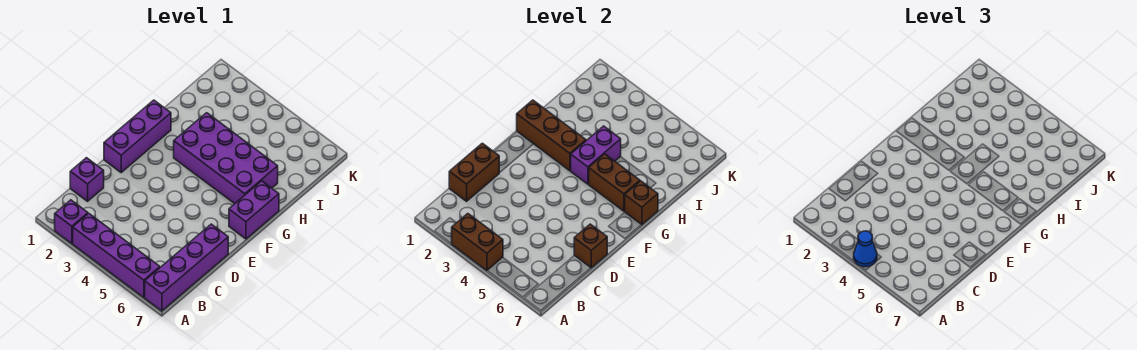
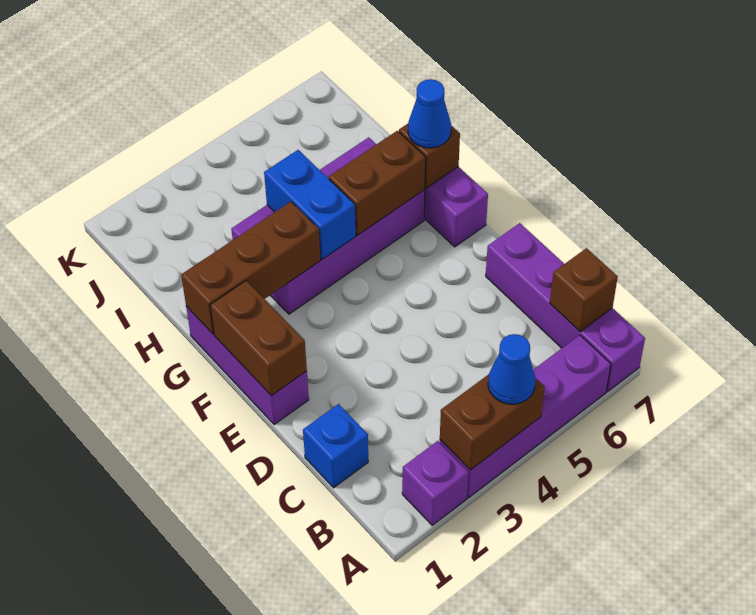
purple 1x1 brick [70,158,104,201] -> blue 1x1 brick [303,404,368,488]
brown 1x2 brick [449,143,499,201] -> brown 1x2 brick moved to [210,281,307,396]
brown 1x1 brick [574,224,607,268] -> brown 1x1 brick moved to [550,248,618,331]
purple 1x2 brick [570,126,621,184] -> blue 1x2 brick [264,150,356,259]
none -> blue 1x1 cone [408,79,451,148]

